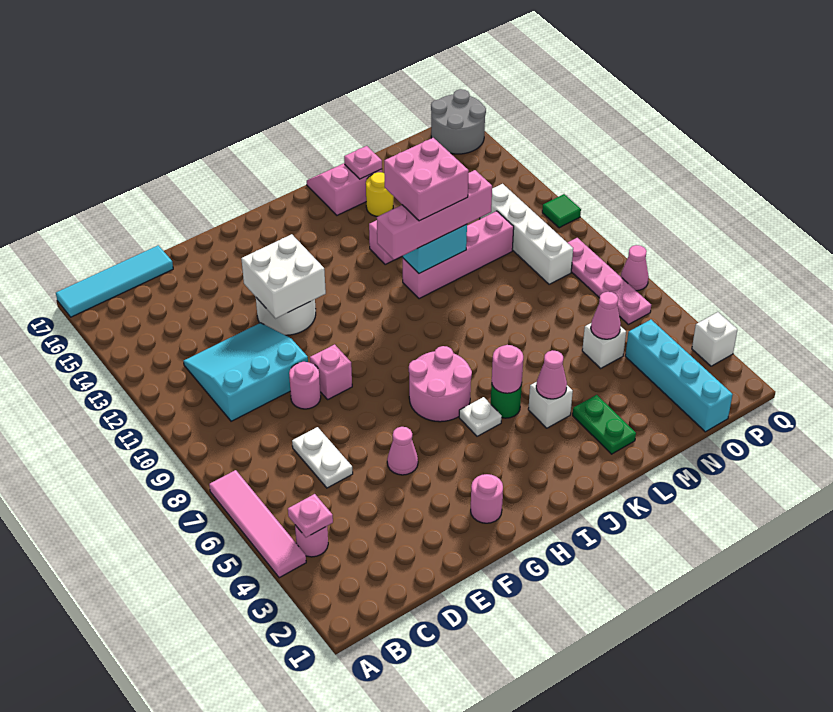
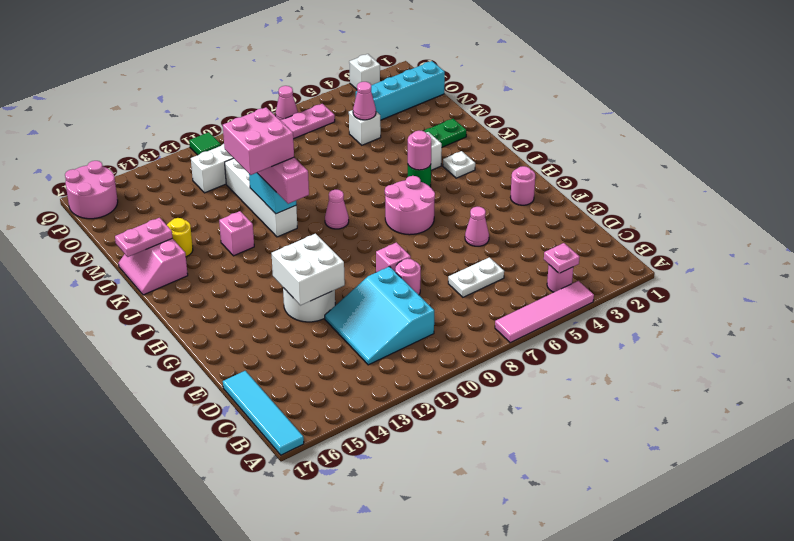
white 1x1 plate [459,397,502,436] -> white 1x1 plate moved to [443,151,475,178]
pink 1x1 cone [536,350,567,399] -> pink 1x1 cone moved to [325,190,349,229]
pink 1x4 brick [403,211,514,299] -> white 1x4 brick [225,158,297,237]
pink 1x1 plate [344,146,382,179] -> pink 1x2 plate [115,218,172,257]
grey 2x2 round brick [431,89,486,154] -> pink 2x2 round brick [65,161,118,219]

